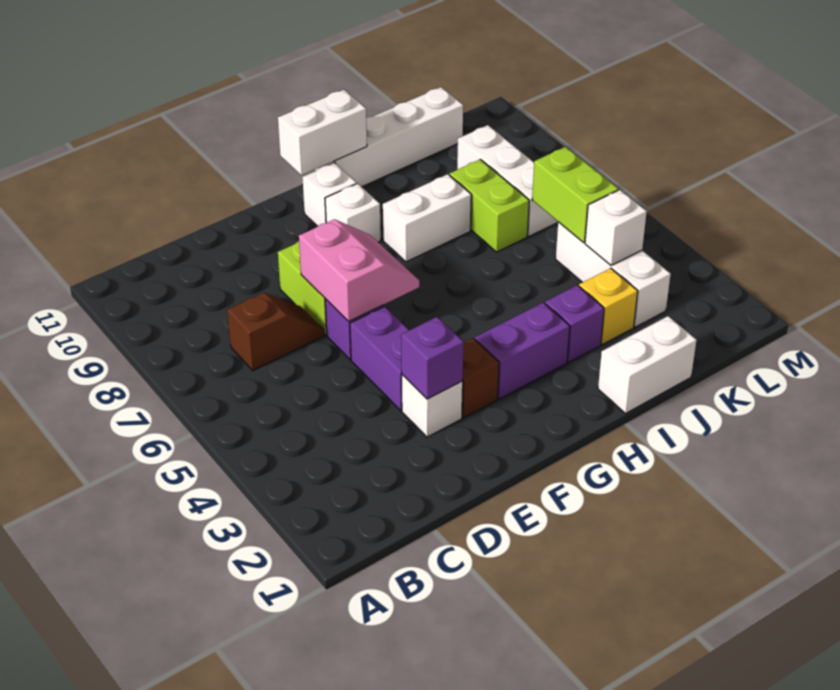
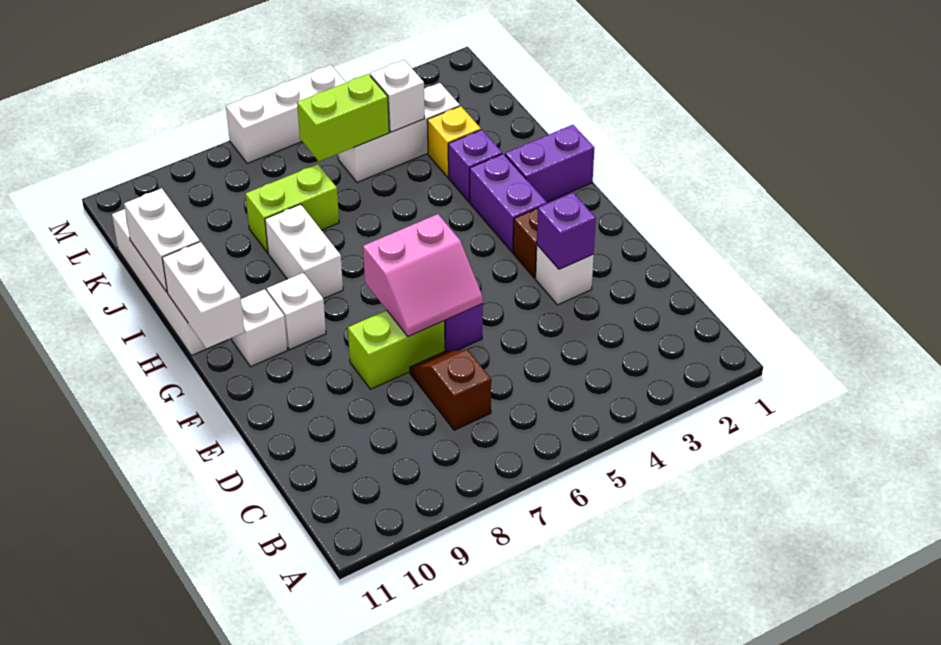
purple 1x2 brick [350,307,409,410] -> purple 1x2 brick moved to [505,125,594,202]
pink 2x2 slope [299,219,419,321] -> pink 2x2 slope turned to [363,214,483,336]
white 1x2 brick [598,316,696,413] -> white 1x2 brick moved to [124,188,200,292]
white 1x3 brick [457,125,558,236] -> white 1x3 brick moved to [226,65,346,164]

